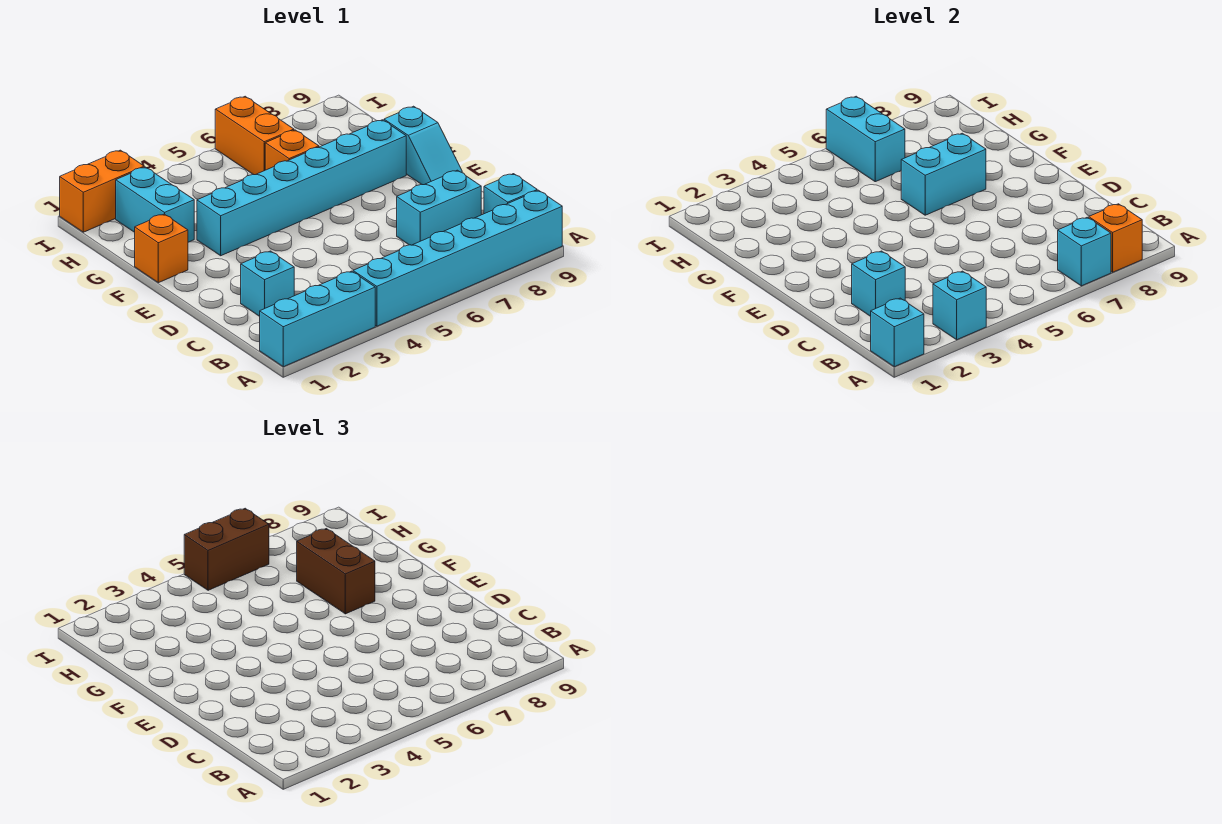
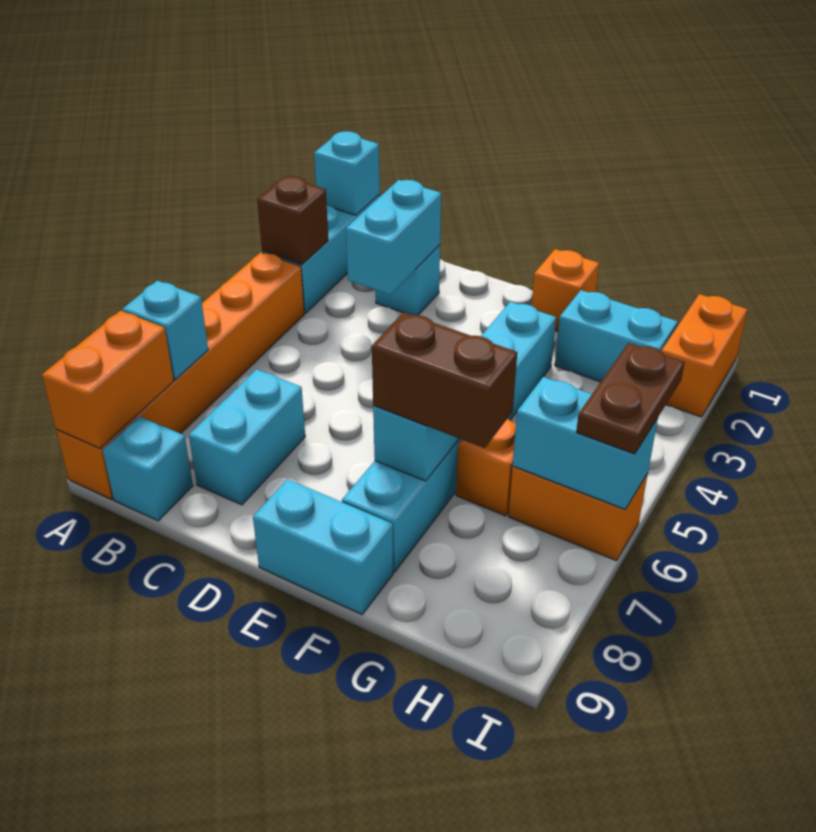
cyan 1x1 brick [933,271,986,340] -> brown 1x1 brick [257,176,328,264]
cyan 1x6 brick [353,190,562,326] -> orange 1x6 brick [56,252,304,499]
orange 1x1 brick [1089,204,1142,272] -> orange 1x2 brick [42,311,174,448]
cyan 1x1 brick [852,251,905,316] -> cyan 1x2 brick [346,180,441,295]
cyan 1x2 slope [384,106,462,185] -> cyan 1x2 brick [253,479,393,614]
brown 1x2 brick [184,508,269,590] -> brown 1x2 plate [576,343,685,454]

